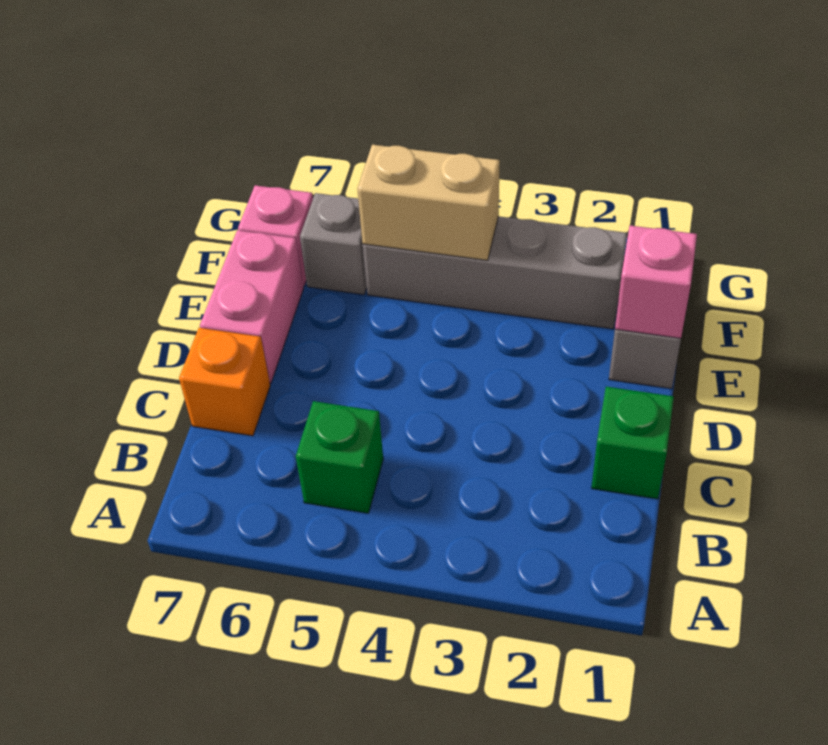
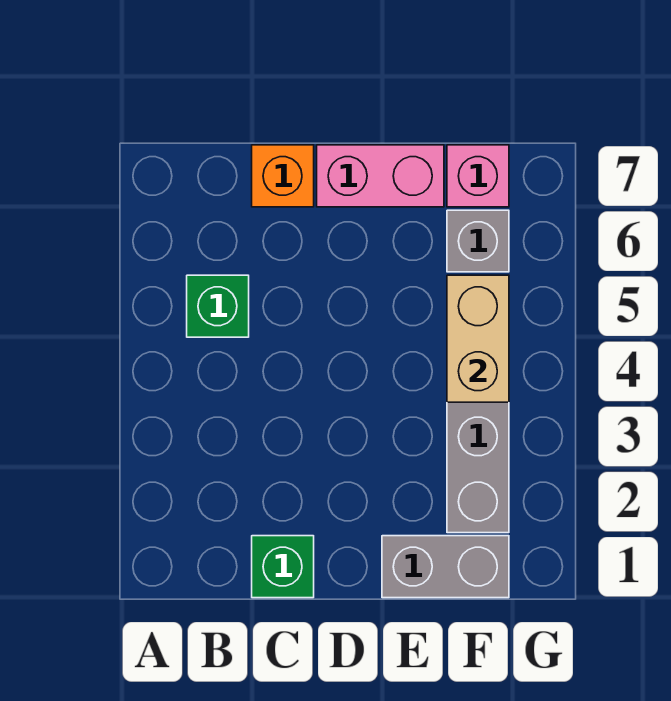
pink 1x1 brick [615,226,697,338] -> none

